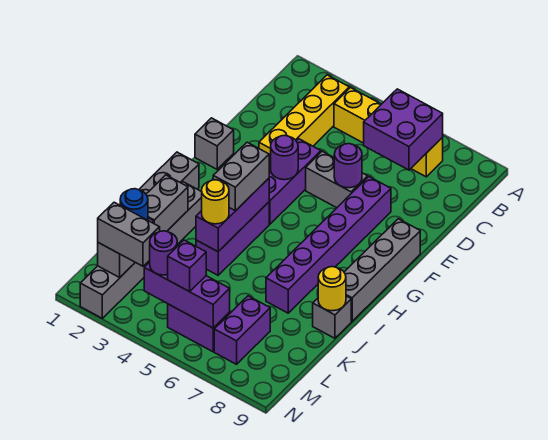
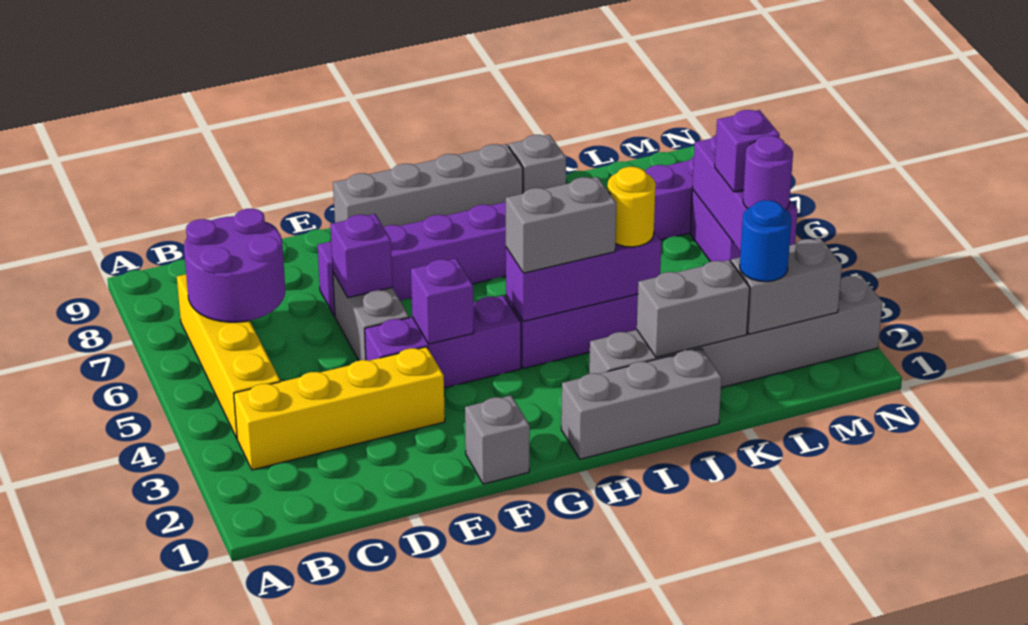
purple 2x2 brick [364,89,443,170] -> purple 2x2 round brick [184,209,285,322]
purple 1x1 round brick [334,144,362,188] -> purple 1x1 brick [330,214,392,298]
purple 1x1 round brick [271,135,298,180] -> purple 1x1 brick [411,258,474,344]
yellow 1x1 round brick [318,267,346,311] -> none
grey 1x2 brick [98,202,160,266] -> none

